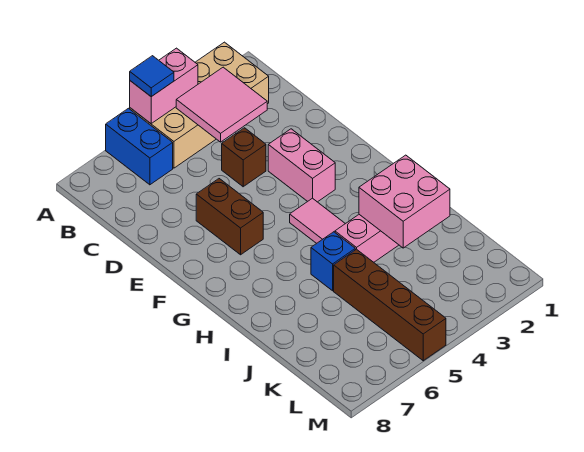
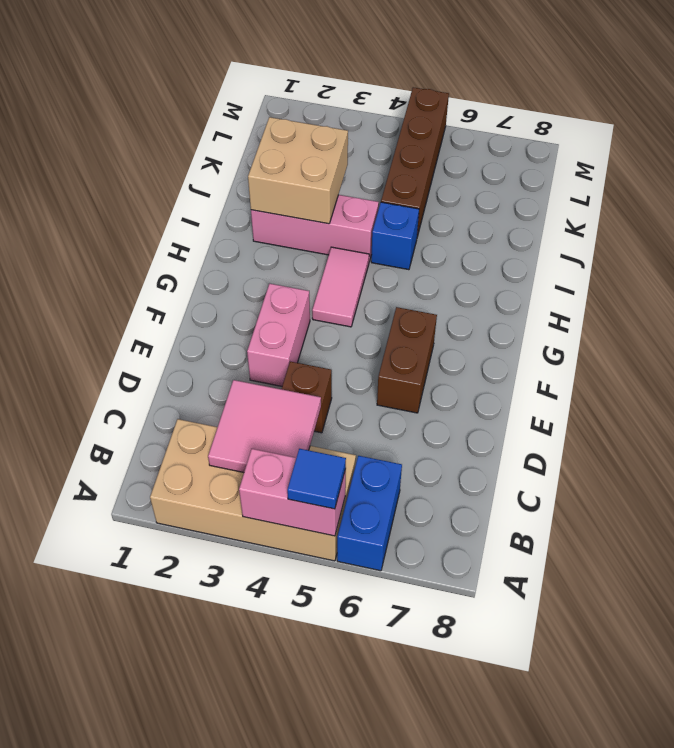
pink 2x2 brick [359,155,450,248] -> tan 2x2 brick [248,117,348,224]

